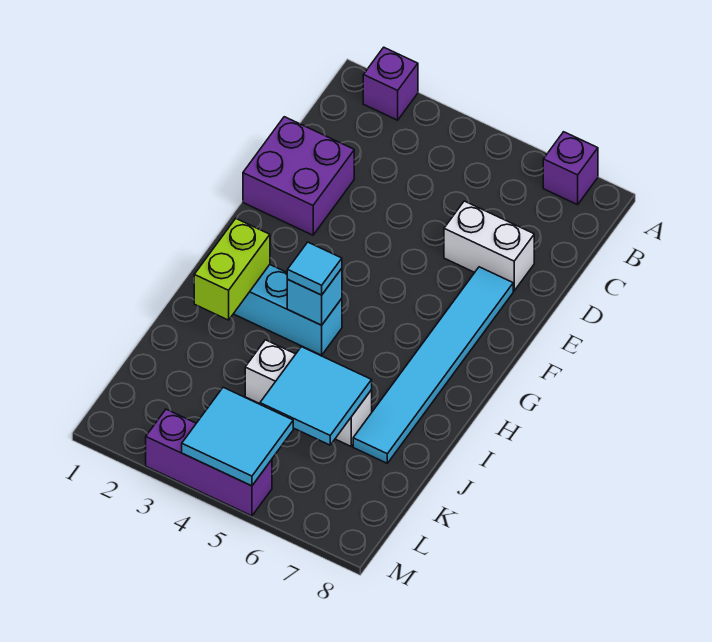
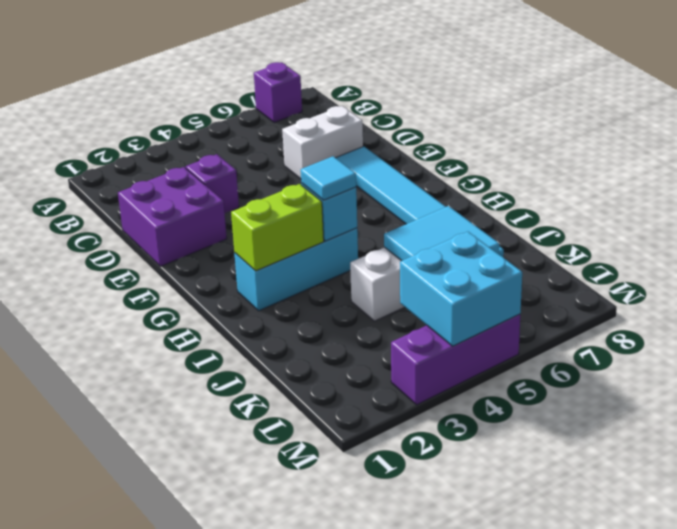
purple 1x1 brick [363,47,418,120] -> purple 1x1 brick moved to [185,154,239,213]
lime 1x2 brick [194,219,270,320] -> lime 1x2 brick turned to [231,184,324,271]
cyan 2x2 tile [182,387,293,486] -> cyan 2x2 brick [400,232,522,346]

